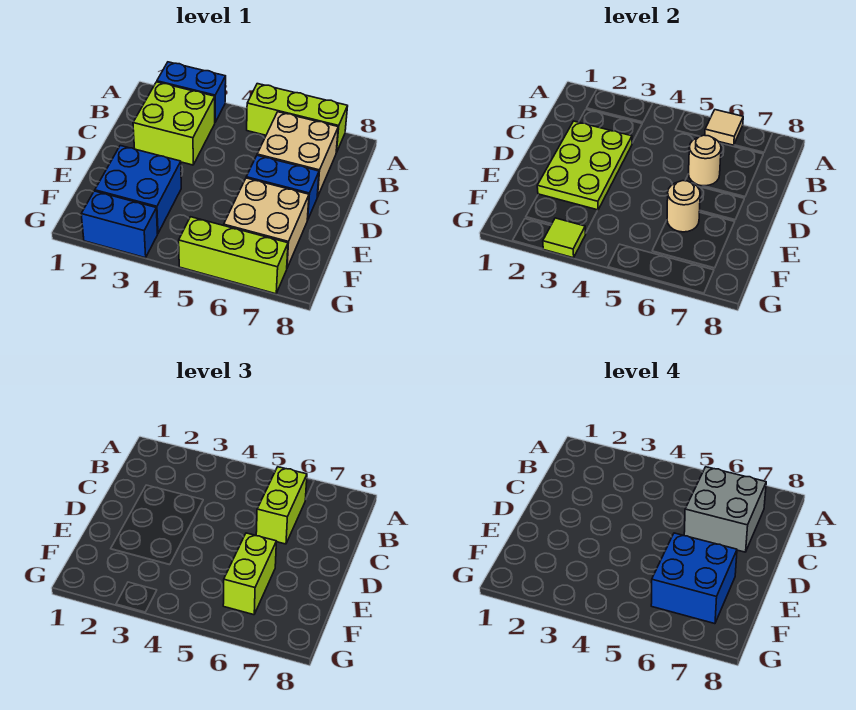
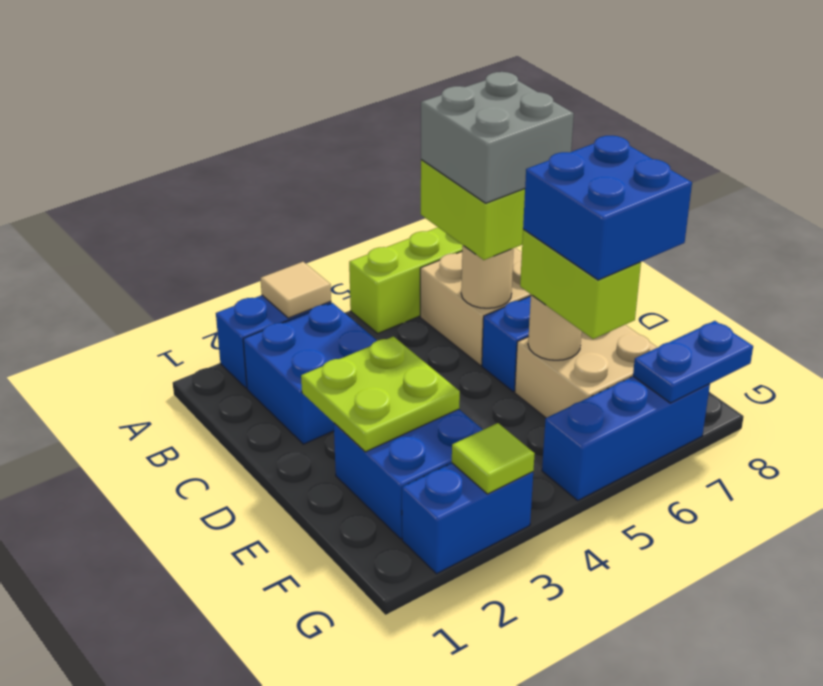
tan 1x1 tile [705,110,743,145] -> tan 1x1 tile moved to [261,262,331,318]
lime 2x2 brick [133,82,215,165] -> blue 2x2 brick [243,303,377,444]
lime 2x3 plate [537,121,632,210] -> lime 2x2 plate [301,337,460,452]
lime 1x3 brick [179,217,288,294] -> blue 1x3 brick [542,376,710,500]
none -> blue 1x2 plate [633,321,753,403]

